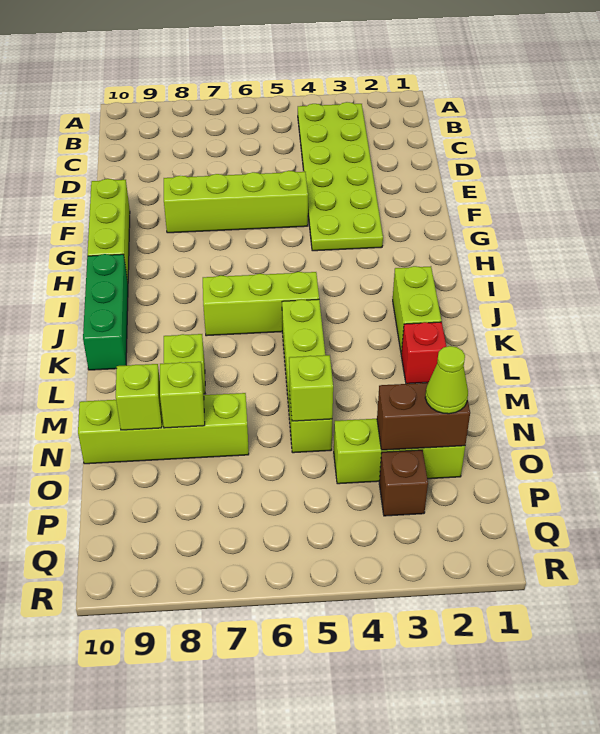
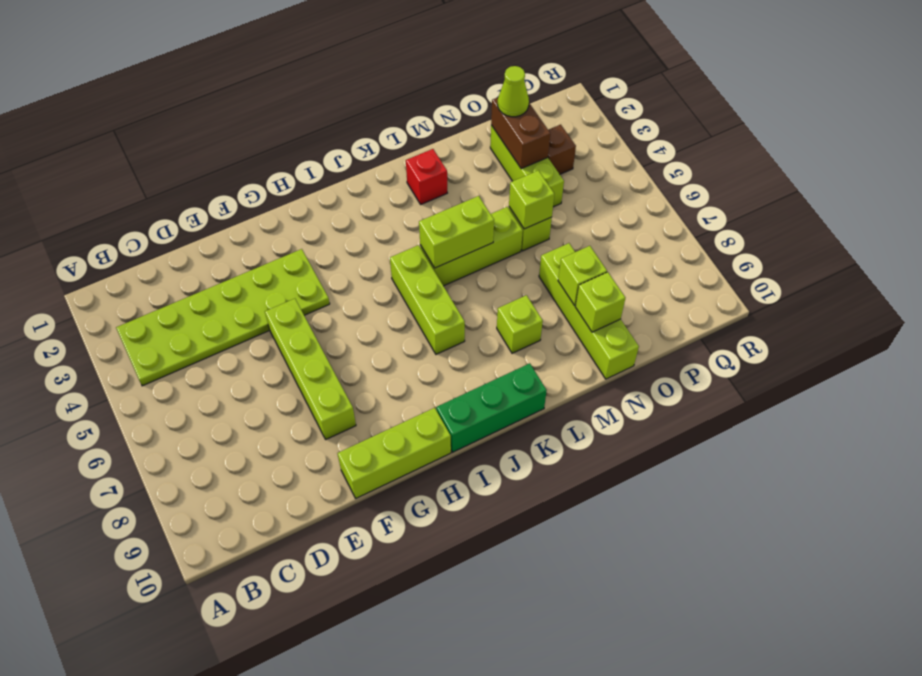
lime 1x2 brick [393,266,441,354] -> lime 1x2 brick moved to [419,196,494,268]

